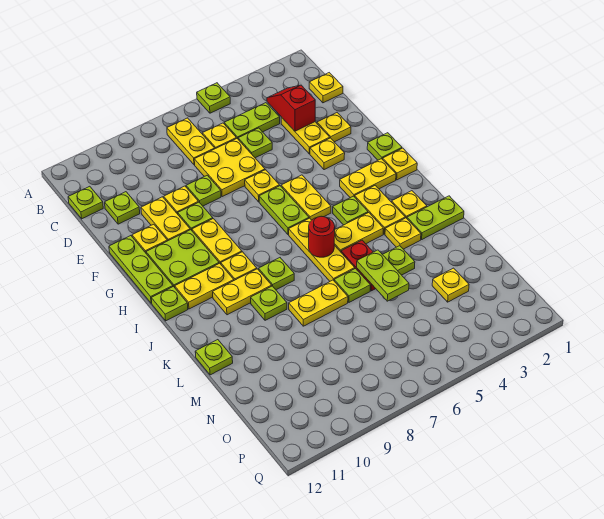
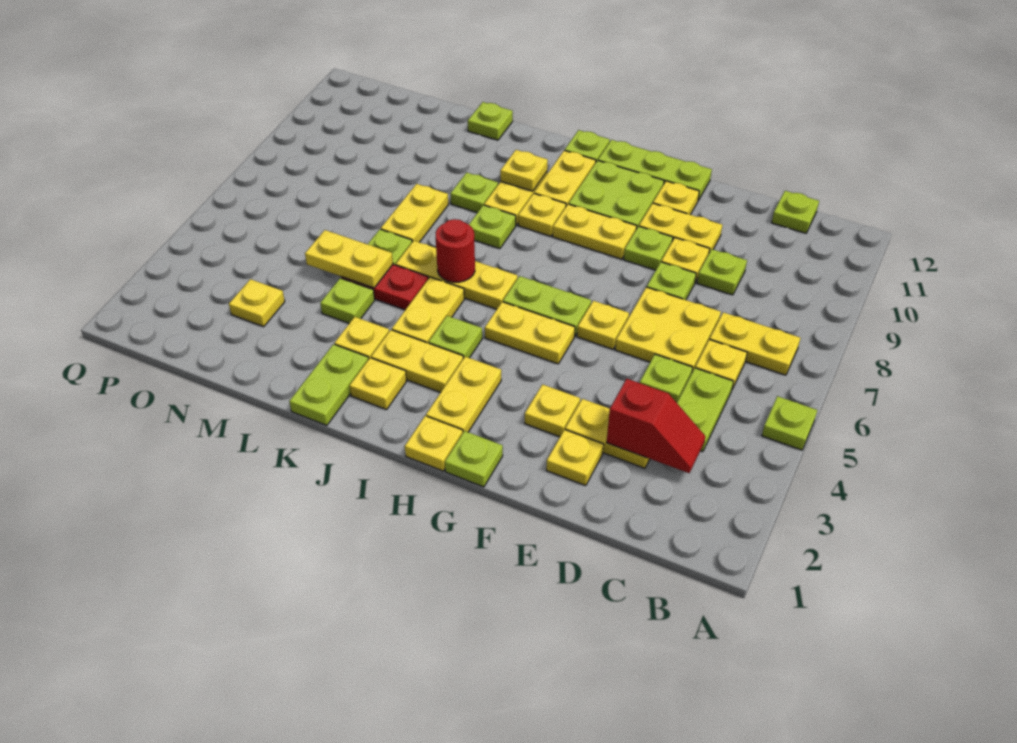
yellow 1x1 plate [309,73,343,103] -> yellow 1x1 plate moved to [500,150,548,191]
lime 1x1 plate [105,192,140,224] -> lime 1x1 plate moved to [697,249,747,295]
lime 1x2 plate [357,250,409,301] -> yellow 1x2 plate [305,230,393,288]

